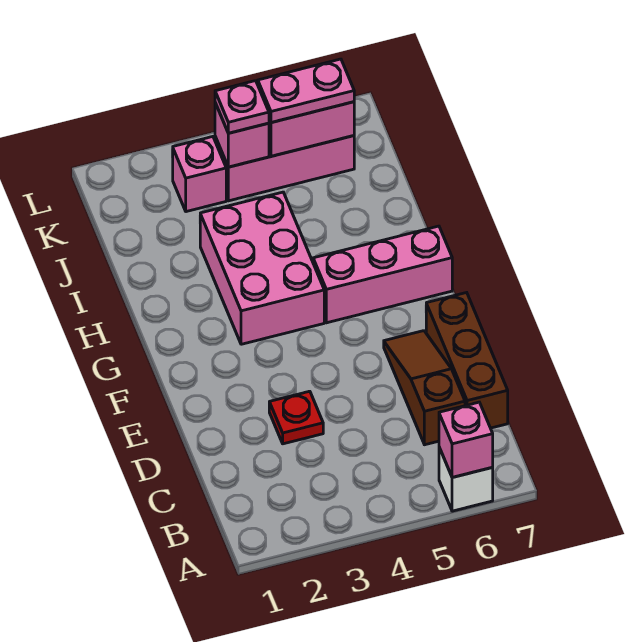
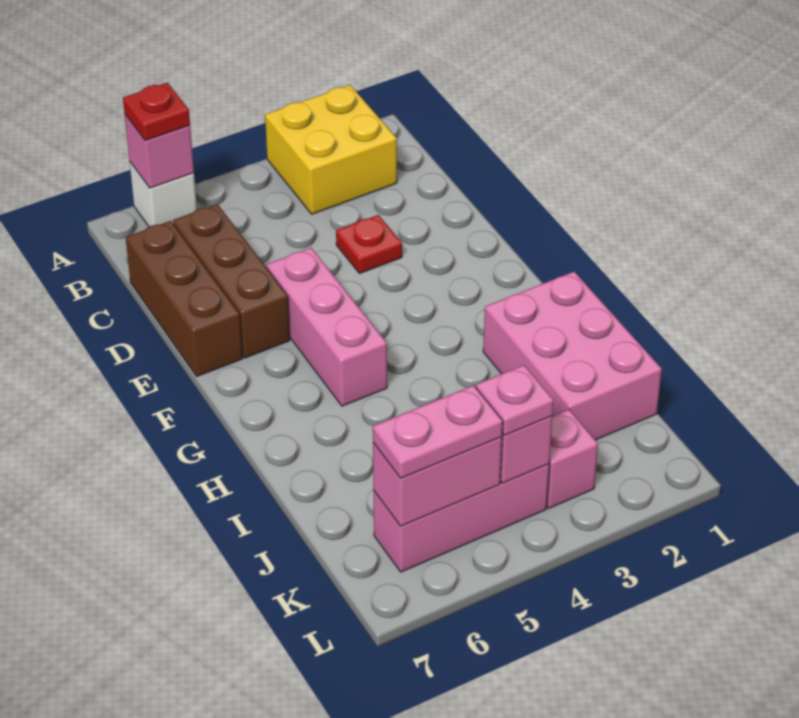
none -> yellow 2x2 brick [265,85,397,214]
none -> red 1x1 plate [123,83,190,141]
brown 1x3 slope [384,331,465,445] -> brown 1x3 brick [173,204,290,358]
pink 2x3 brick [200,192,324,344] -> pink 2x3 brick moved to [483,272,662,440]
pink 1x3 brick [313,226,452,323] -> pink 1x3 brick turned to [267,248,387,406]

